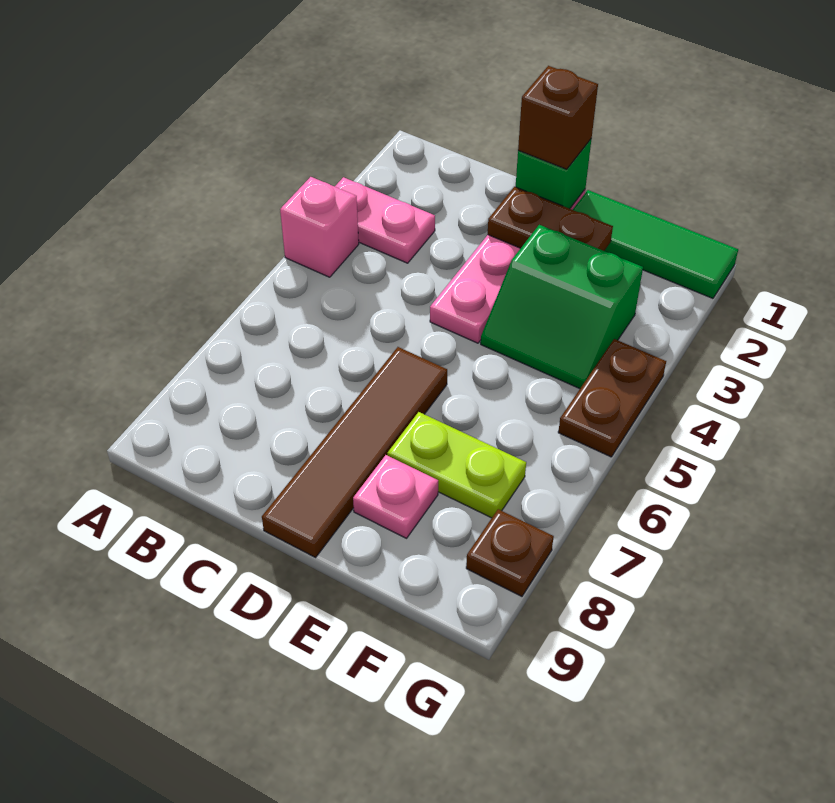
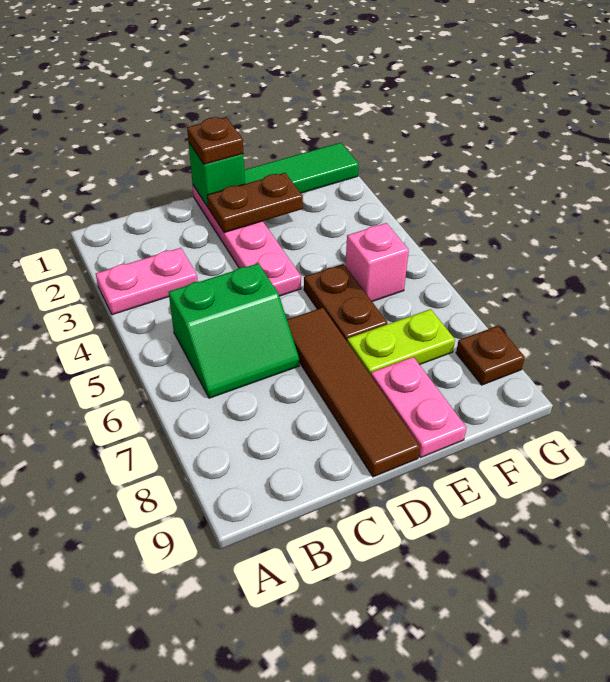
pink 1x1 brick [280,177,359,277] -> pink 1x1 brick moved to [345,223,409,301]
brown 1x1 brick [518,66,598,169] -> brown 1x1 plate [187,117,244,164]
green 2x2 slope [481,225,643,389] -> green 2x2 slope moved to [169,263,299,398]
pink 1x1 plate [353,455,438,538] -> pink 1x2 plate [371,357,466,458]
brown 1x2 plate [558,339,666,457] -> brown 1x2 plate moved to [304,264,387,341]

